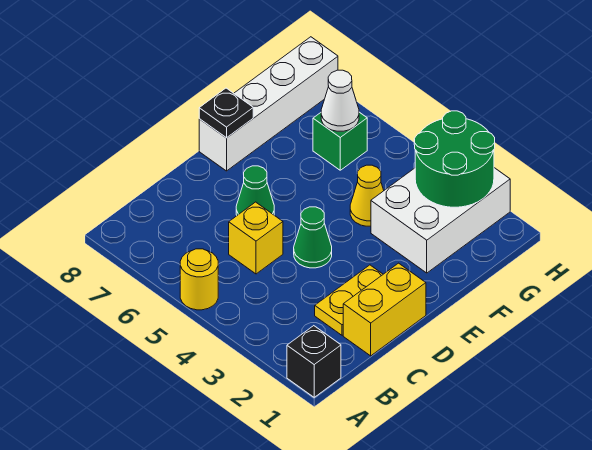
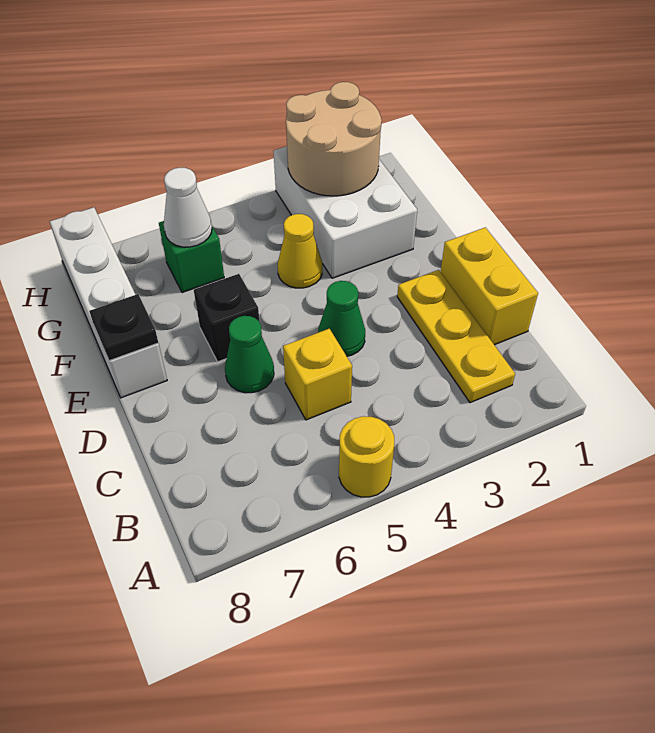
black 1x1 brick [287,326,341,397] -> black 1x1 brick moved to [194,274,260,362]
yellow 1x2 plate [315,265,383,335] -> yellow 1x3 plate [397,270,515,403]
green 2x2 round brick [414,111,495,207] -> tan 2x2 round brick [286,82,382,196]

